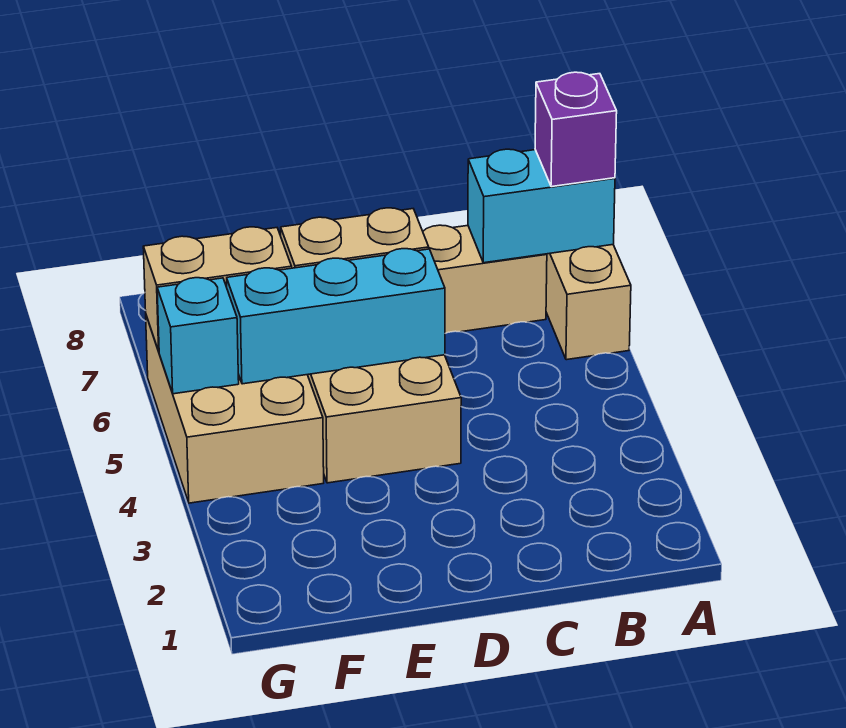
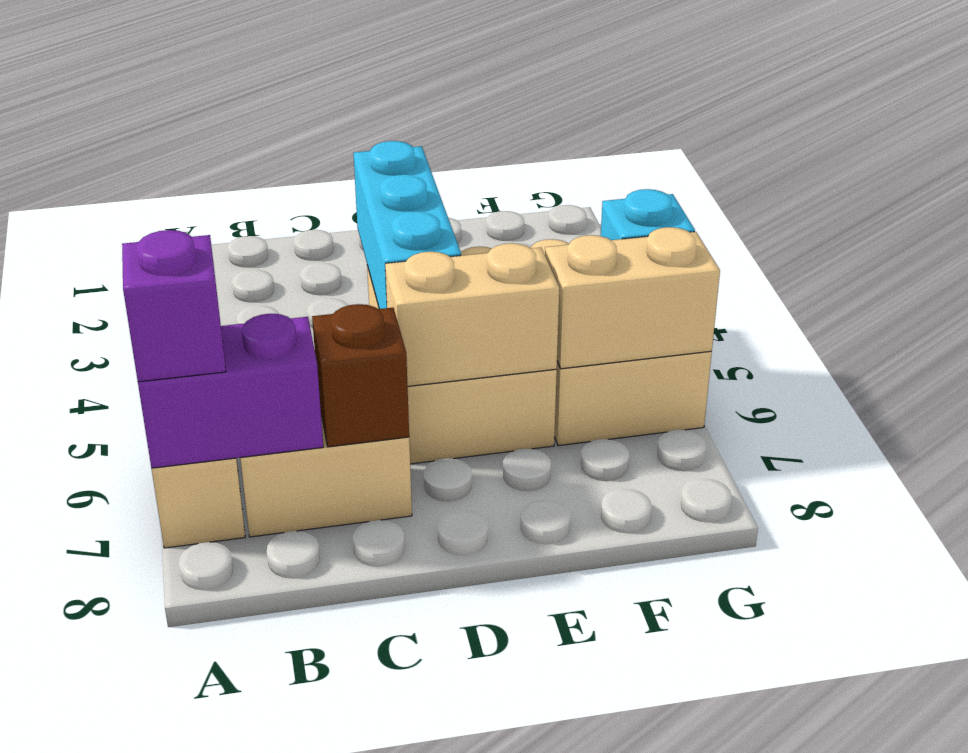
cyan 1x2 brick [468,149,615,263] -> purple 1x2 brick [138,314,323,468]
none -> brown 1x1 brick [312,304,409,447]
cyan 1x3 brick [227,249,445,384] -> cyan 1x3 brick turned to [353,141,461,309]

